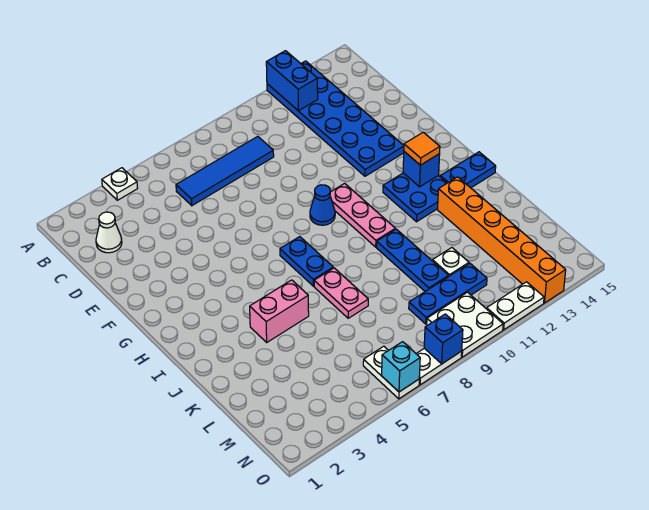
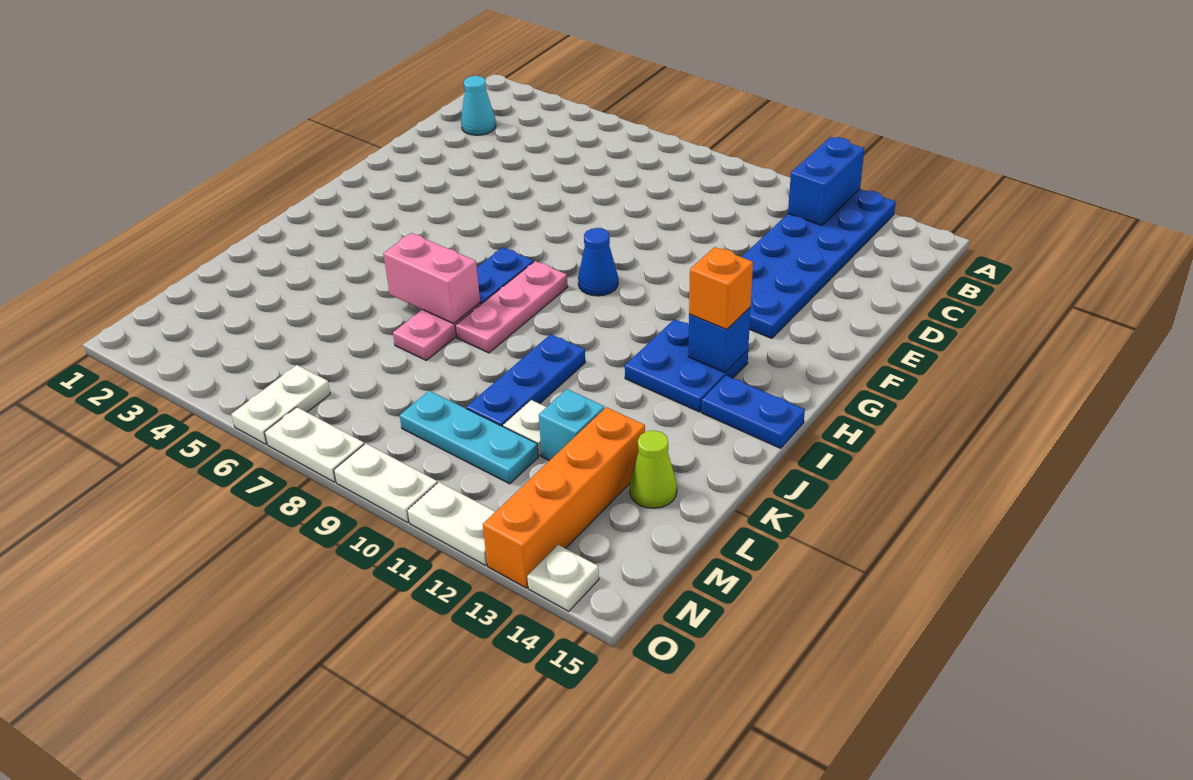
white 1x1 plate [102,168,138,200] -> white 1x1 plate moved to [527,545,599,611]
white 1x1 cone [96,212,122,253] -> cyan 1x1 cone [461,76,496,135]
blue 1x4 tile [176,136,274,206] -> none
pink 1x3 plate [330,183,395,247] -> pink 1x3 plate moved to [455,261,568,353]
orange 1x1 tile [404,132,440,165] -> orange 1x1 brick [689,247,753,329]
pink 1x2 brick [250,280,309,342] -> pink 1x2 brick moved to [383,233,480,324]
orange 1x6 brick [438,177,566,303] -> orange 1x4 brick [483,407,645,588]
none -> lime 1x1 cone [630,430,677,508]
blue 1x3 plate [409,263,487,324] -> cyan 1x3 plate [400,391,538,484]
white 2x2 plate [427,292,503,357] -> white 1x2 plate [334,443,437,522]
cyan 1x1 brick [382,342,420,392] -> cyan 1x1 brick moved to [539,389,604,461]
blue 1x1 brick [424,314,463,364] -> none

